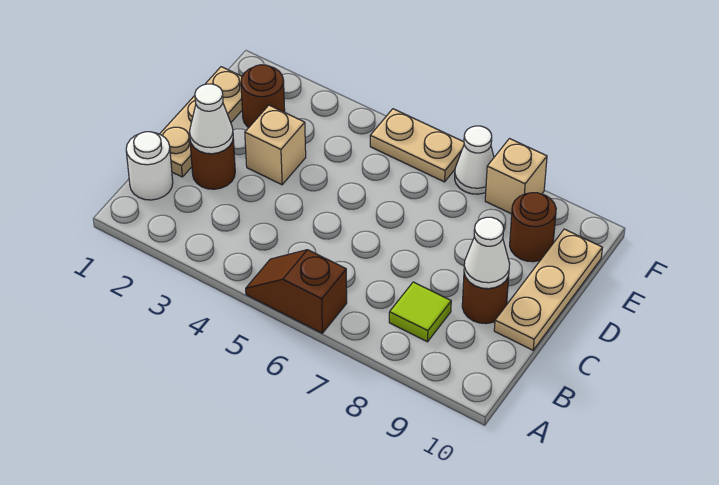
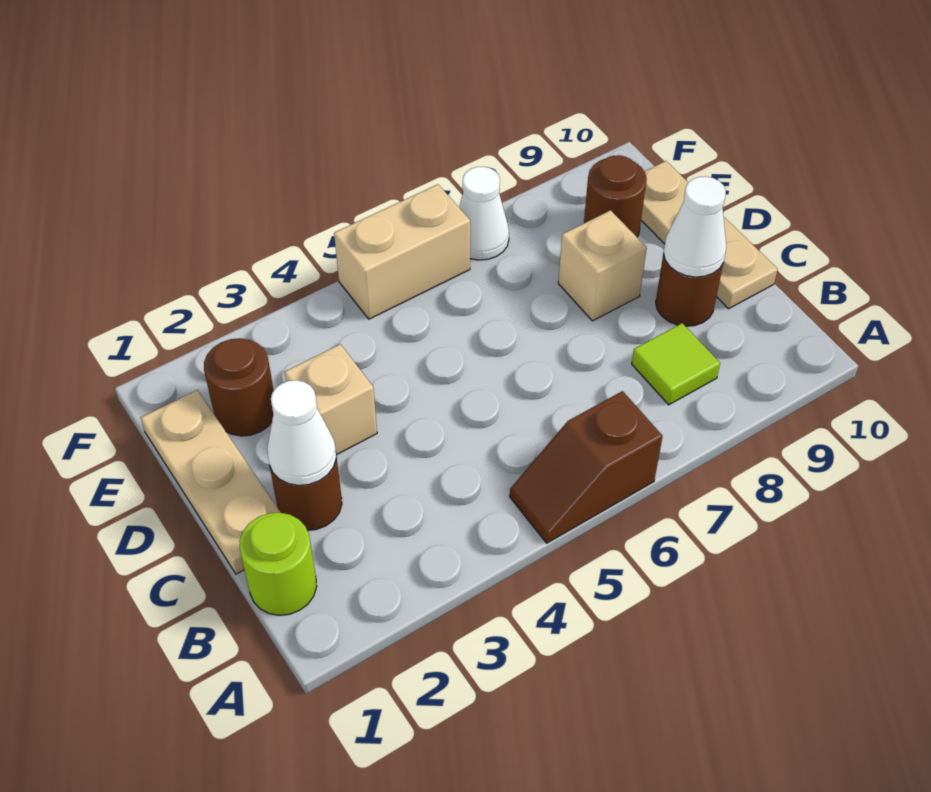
white 1x1 round brick [126,132,173,200] -> lime 1x1 round brick [239,512,317,615]
tan 1x2 plate [370,109,464,182] -> tan 1x2 brick [334,184,470,319]
tan 1x1 brick [485,139,547,214] -> tan 1x1 brick moved to [558,210,647,321]

